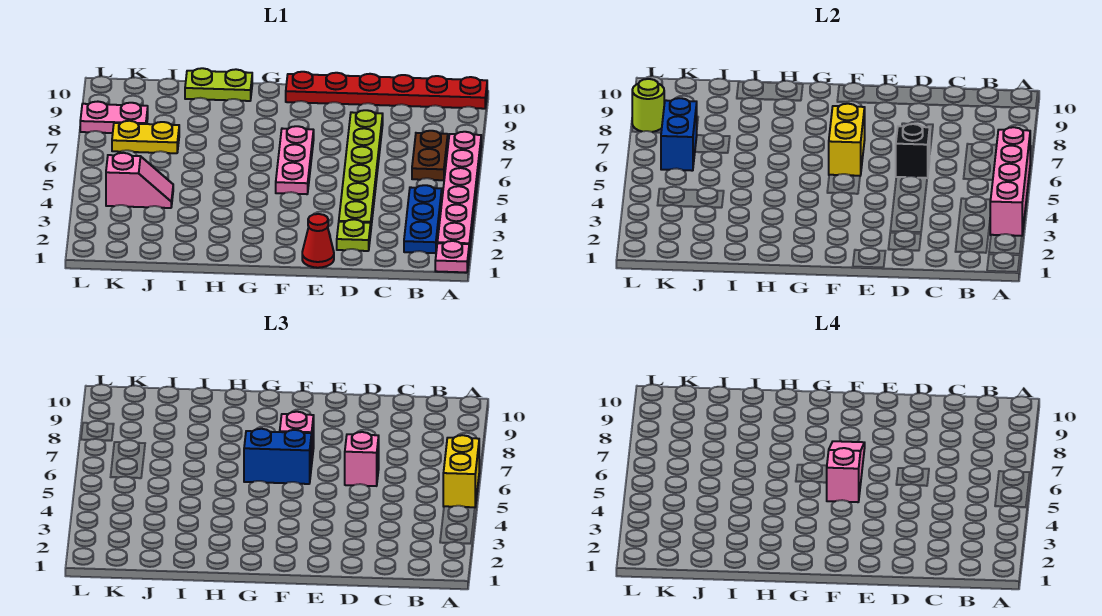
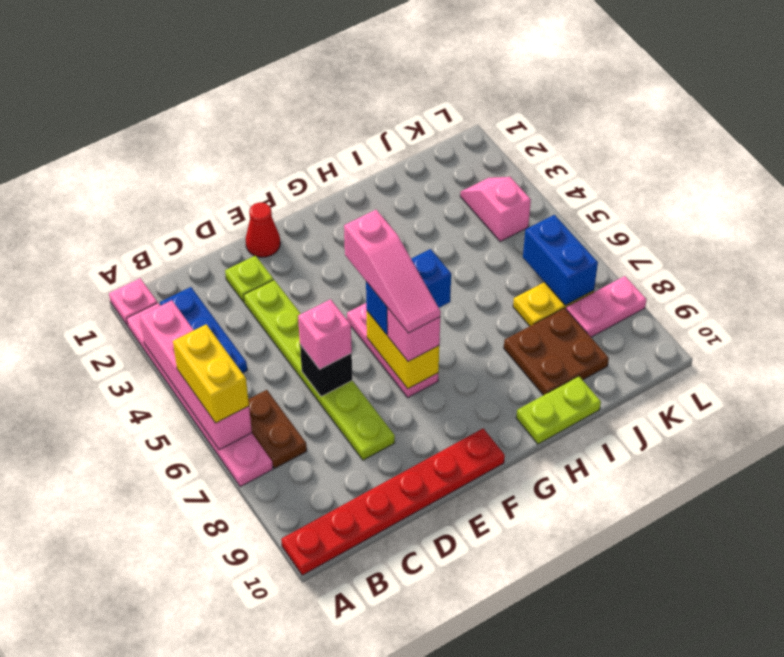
none -> brown 2x2 plate [504,308,609,395]
pink 1x2 slope [106,153,173,208] -> pink 1x2 slope turned to [460,177,531,242]
lime 1x1 round brick [632,79,664,132] -> none

